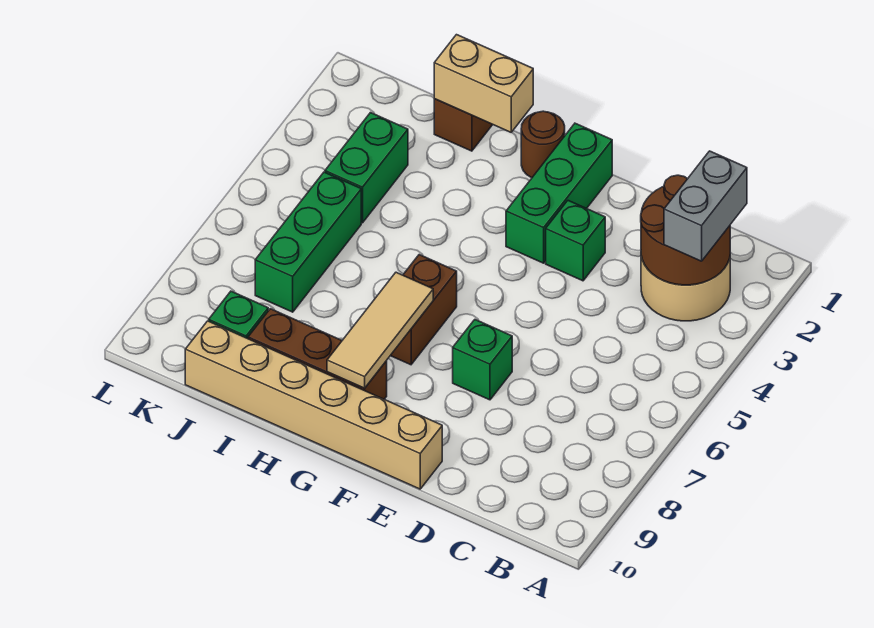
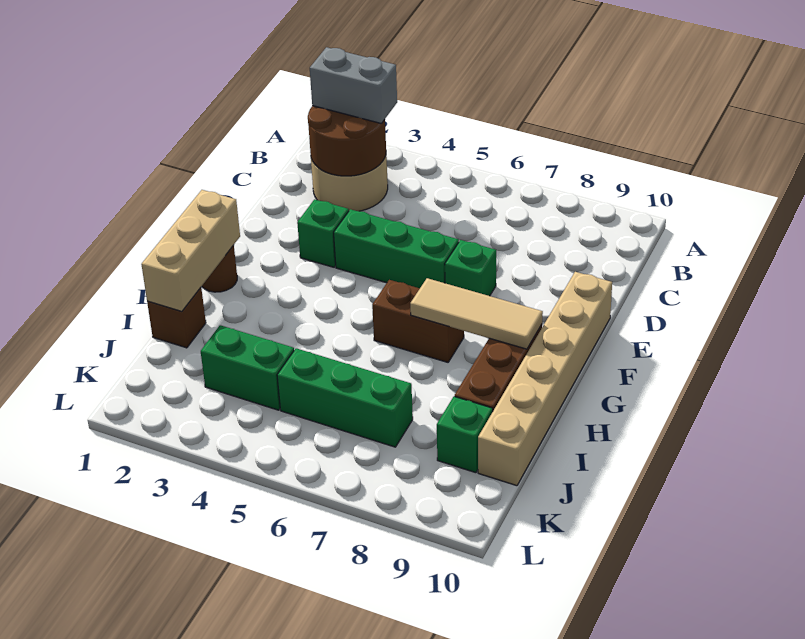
green 1x3 brick [506,123,612,263] -> green 1x3 brick moved to [334,209,459,288]
tan 1x2 brick [434,35,533,132] -> tan 1x3 brick [141,190,240,312]

